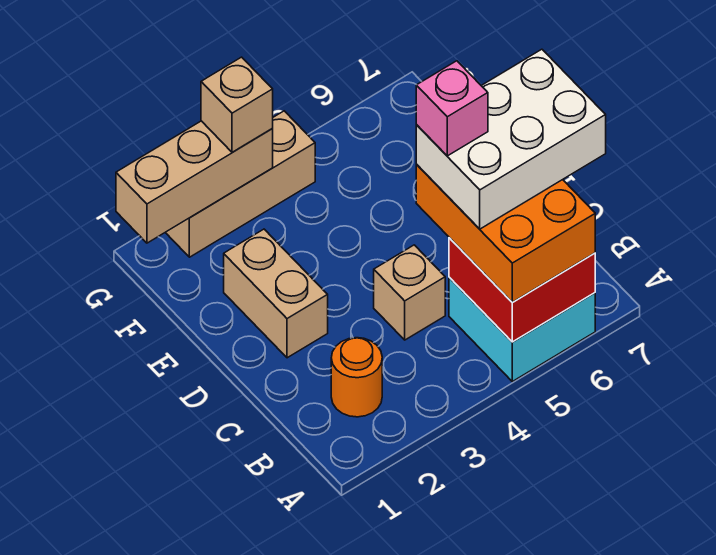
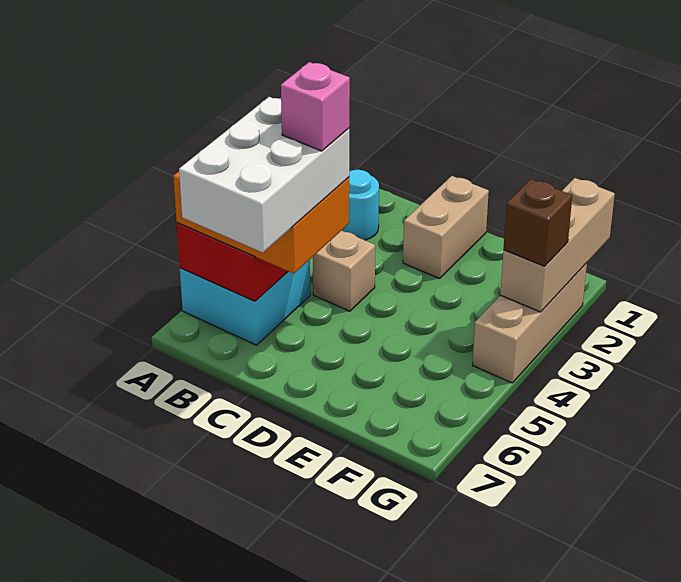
orange 1x1 round brick [331,338,382,417] -> cyan 1x1 round brick [342,170,379,240]
tan 1x2 brick [224,229,328,358] -> tan 1x2 brick turned to [403,176,489,279]
tan 1x1 brick [201,57,273,152] -> brown 1x1 brick [503,179,572,266]

